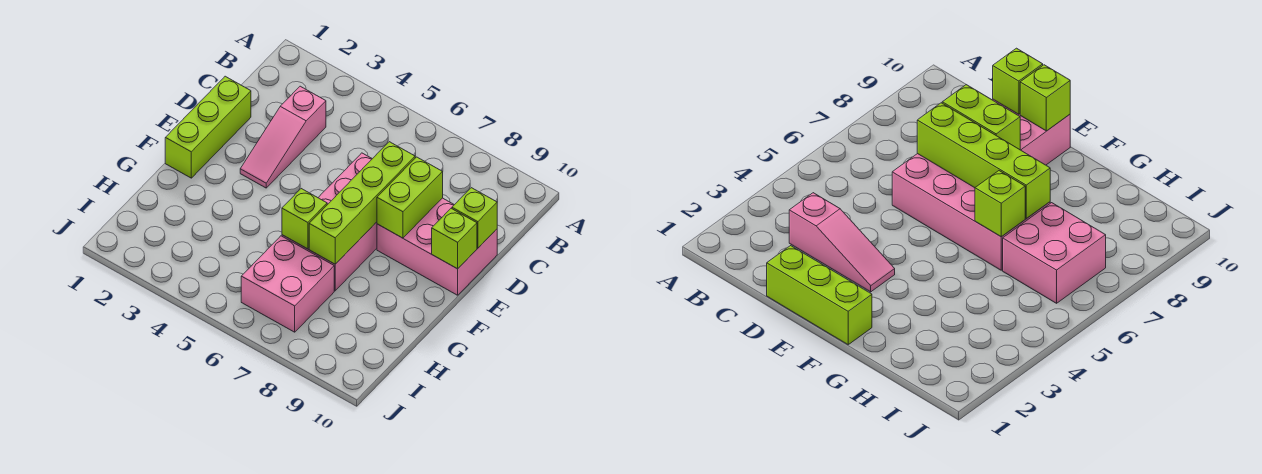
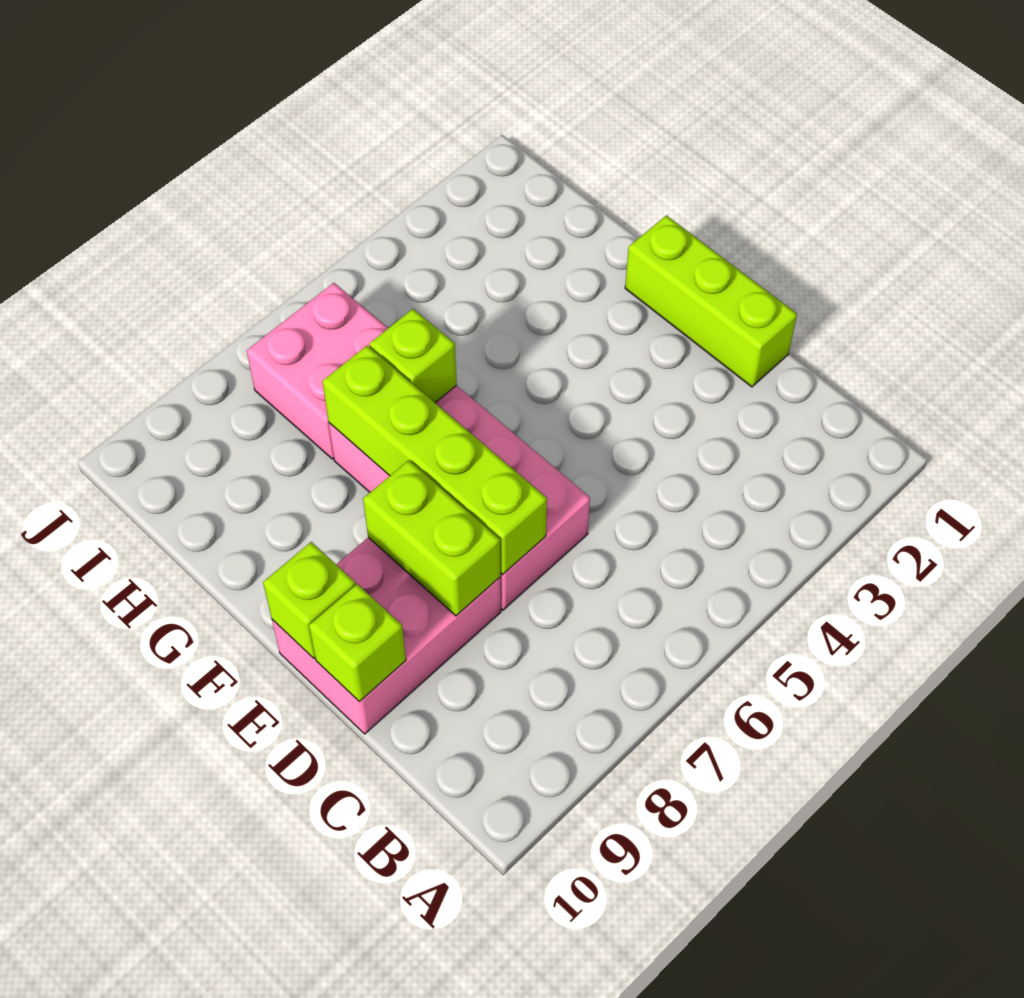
pink 1x3 slope [240,86,326,188] -> none

